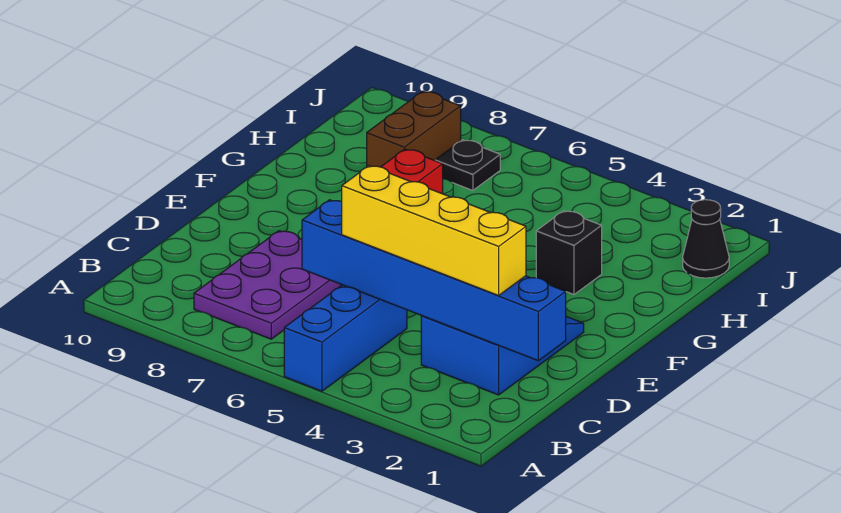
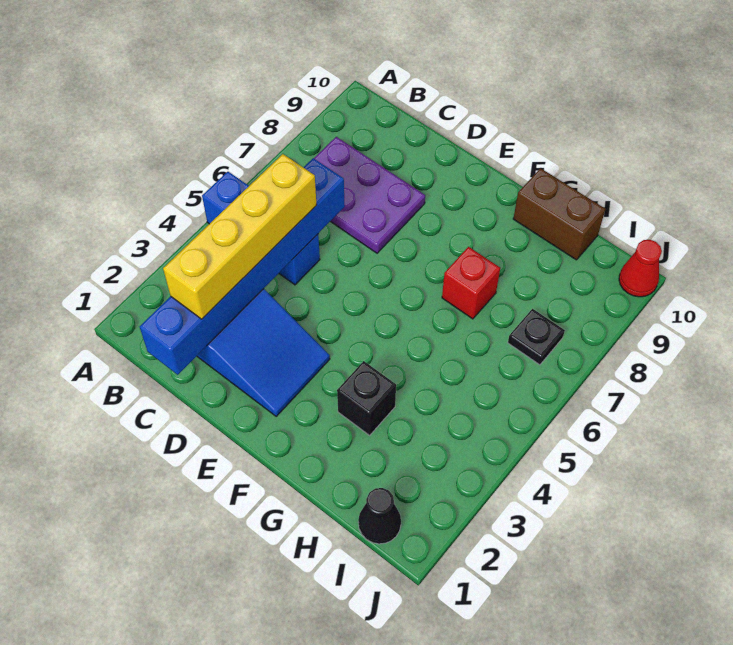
brown 1x2 brick [367,91,461,167] -> brown 1x2 brick moved to [513,168,605,260]
none -> red 1x1 cone [619,240,662,297]

